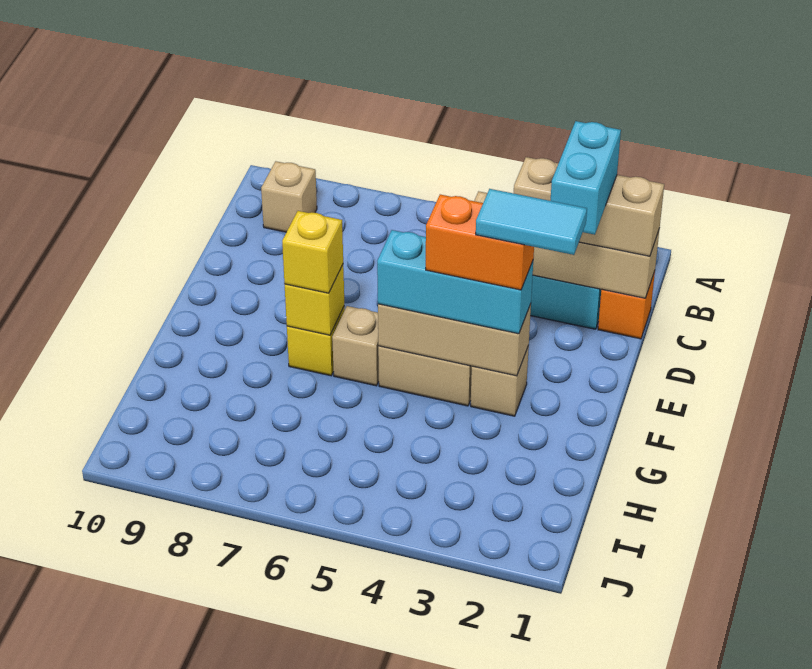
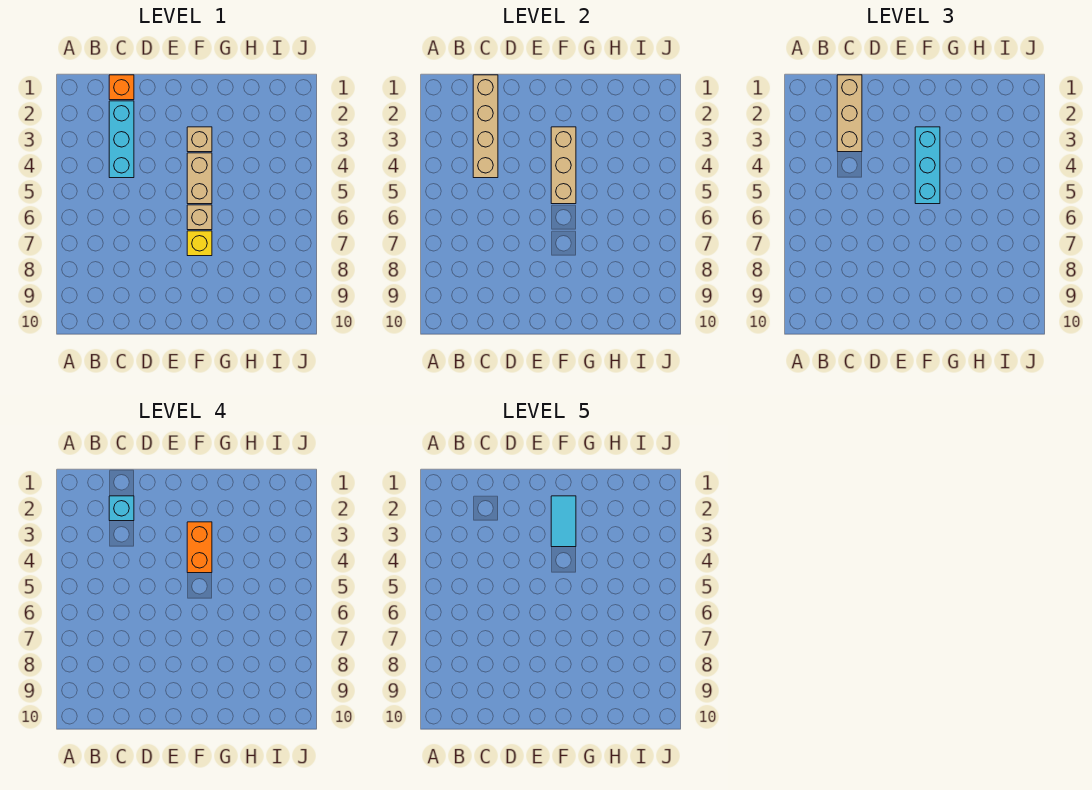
tan 1x1 brick [261,161,317,232] -> none
cyan 1x2 brick [551,121,621,235] -> cyan 1x1 brick [109,496,134,521]
yellow 1x1 brick [285,265,344,335] -> none
yellow 1x1 brick [282,211,343,293] -> none

